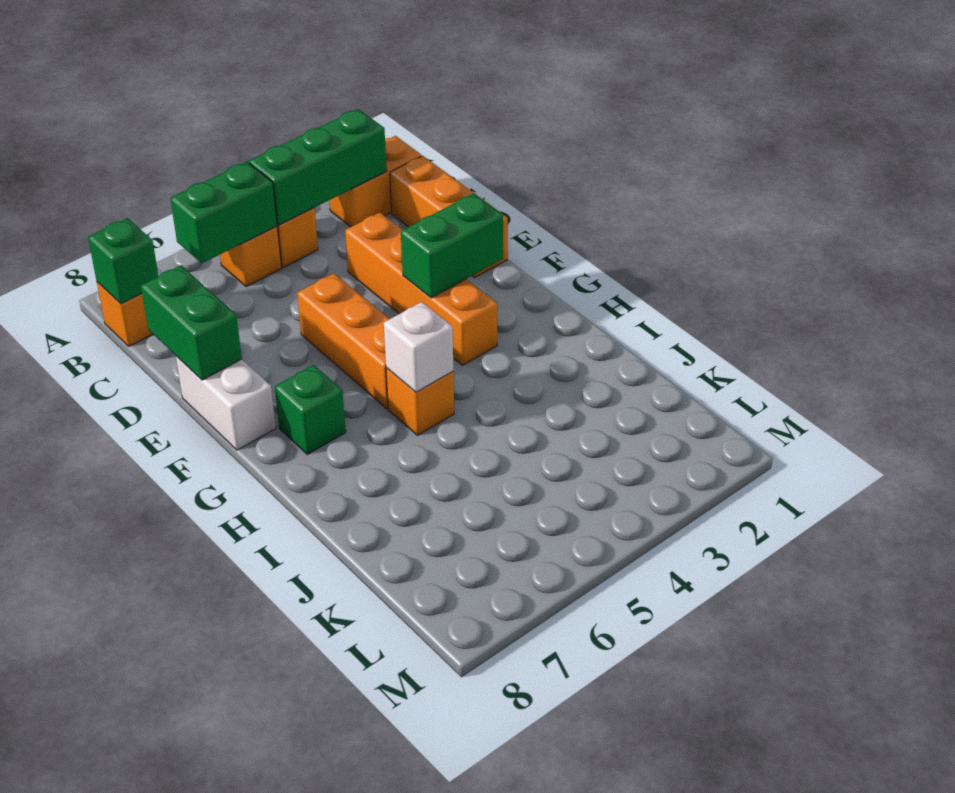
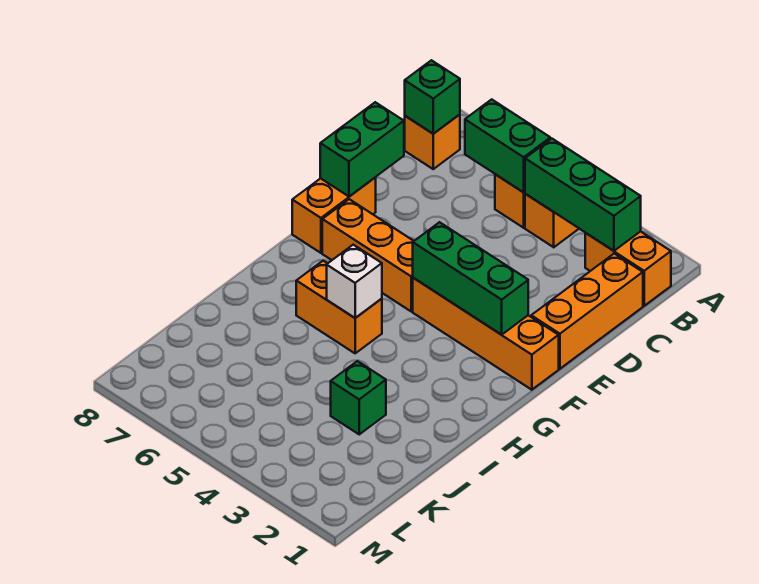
orange 1x4 brick [345,213,498,365] -> orange 1x4 brick turned to [413,278,559,390]
orange 1x3 brick [297,273,389,409] -> orange 1x3 brick turned to [322,199,414,311]
white 1x2 brick [176,356,276,450] -> orange 1x2 brick [292,177,376,253]
green 1x2 brick [401,193,503,298] -> green 1x3 brick [413,222,528,335]
green 1x1 brick [275,365,346,454] -> green 1x1 brick moved to [331,361,386,434]
orange 1x1 brick [386,368,454,435] -> orange 1x2 brick [296,261,382,353]

